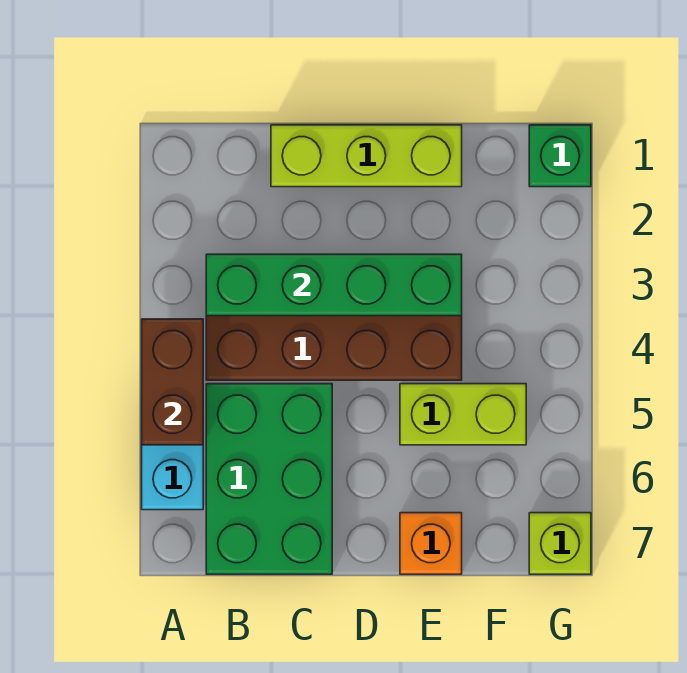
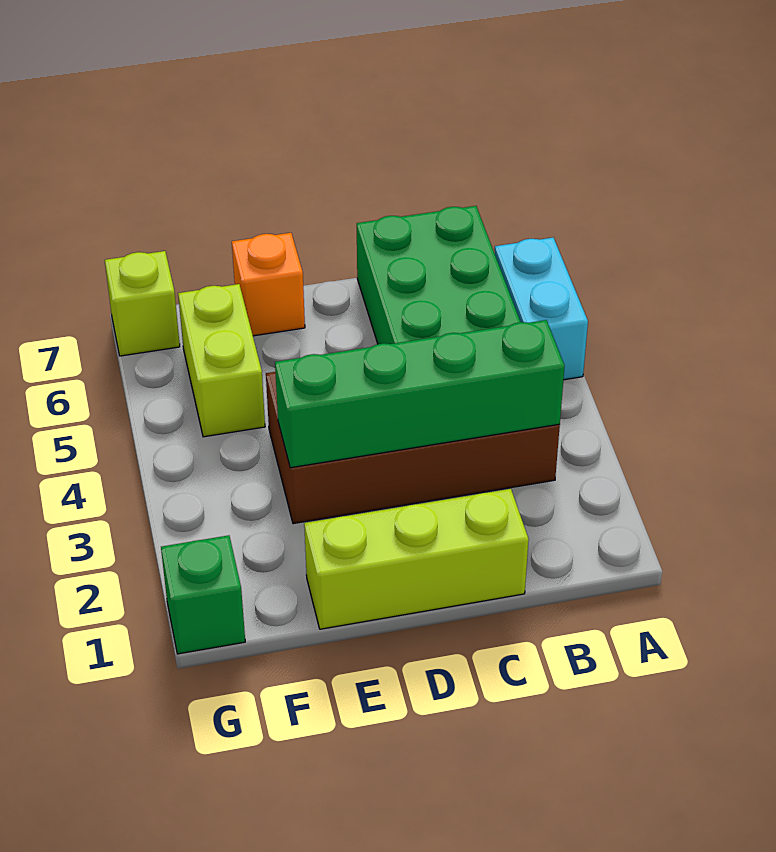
brown 1x2 brick [142,319,203,445] -> none
lime 1x2 brick [400,384,526,445] -> lime 1x2 brick turned to [178,284,265,437]

